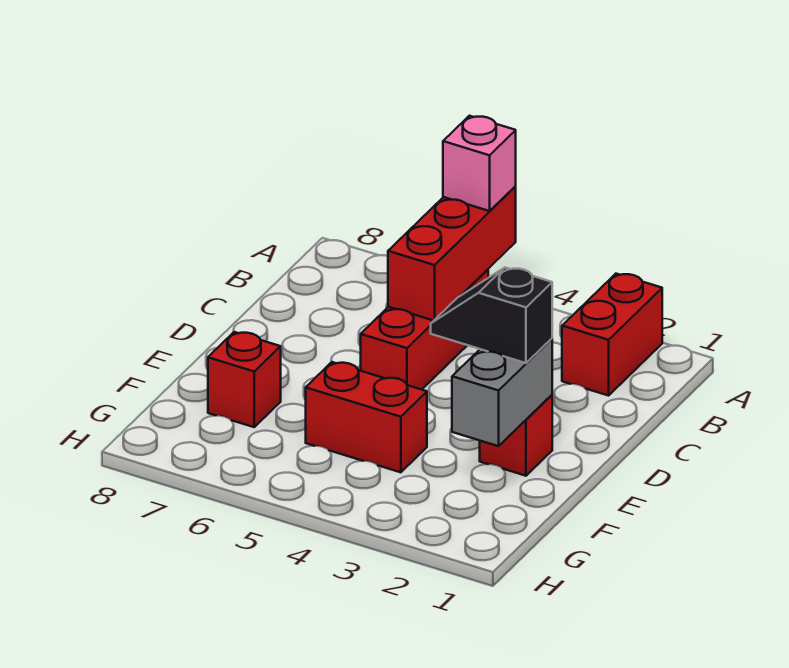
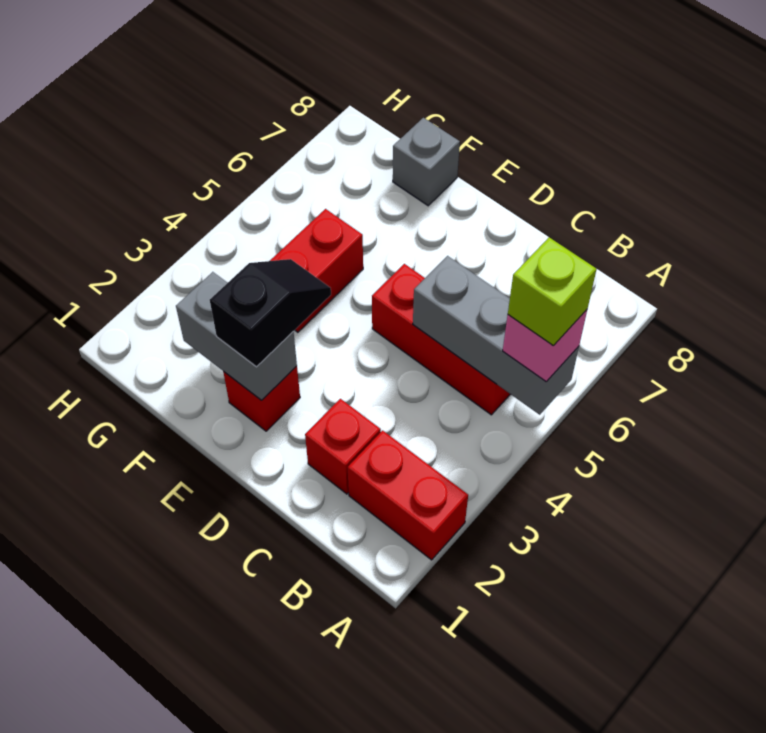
red 1x3 brick [388,187,516,321] -> grey 1x3 brick [413,256,579,415]
none -> lime 1x1 brick [508,237,597,345]
red 1x1 brick [208,332,281,427] -> red 1x1 brick moved to [305,399,381,494]
none -> grey 1x1 brick [393,118,460,206]

